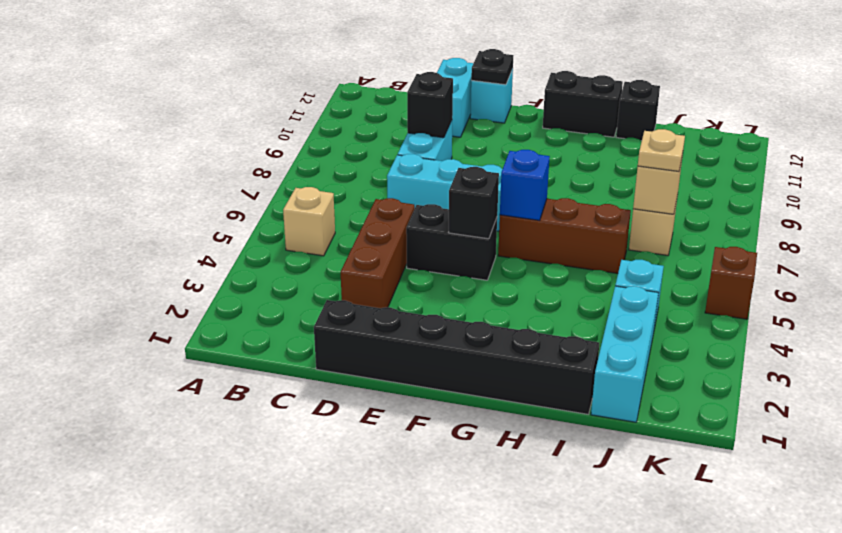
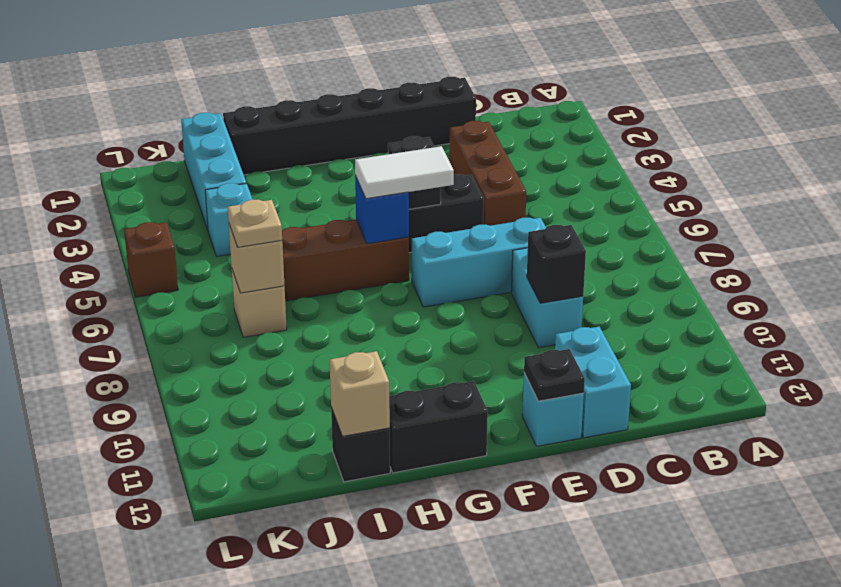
tan 1x1 brick [283,187,335,256] -> tan 1x1 brick moved to [330,351,390,436]
none -> white 1x2 tile [355,146,454,199]

